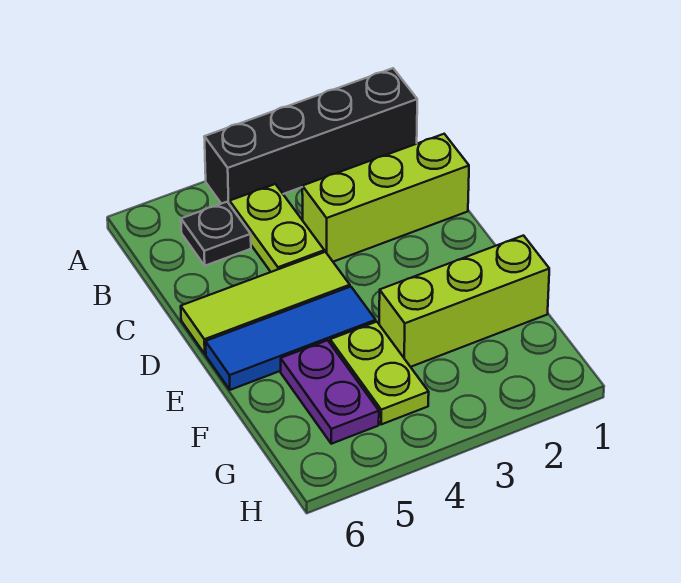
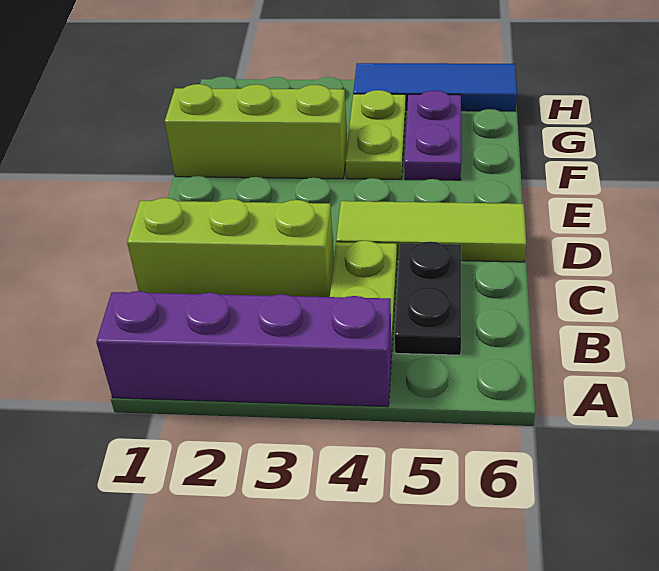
black 1x4 brick [204,68,417,204] -> purple 1x4 brick [96,291,392,407]
black 1x1 plate [181,202,251,266] -> black 1x2 plate [395,242,461,355]
blue 1x3 tile [206,287,376,390] -> blue 1x3 tile moved to [353,63,517,111]

